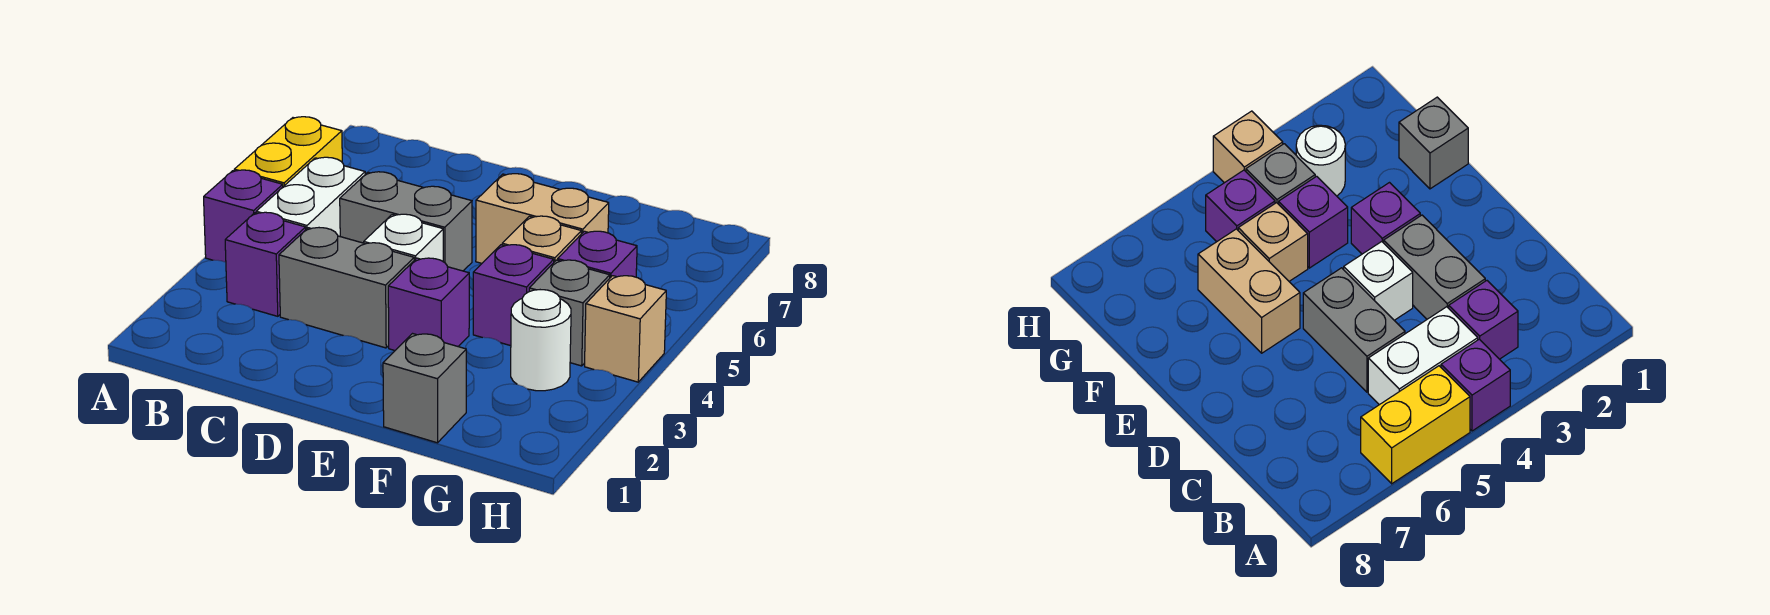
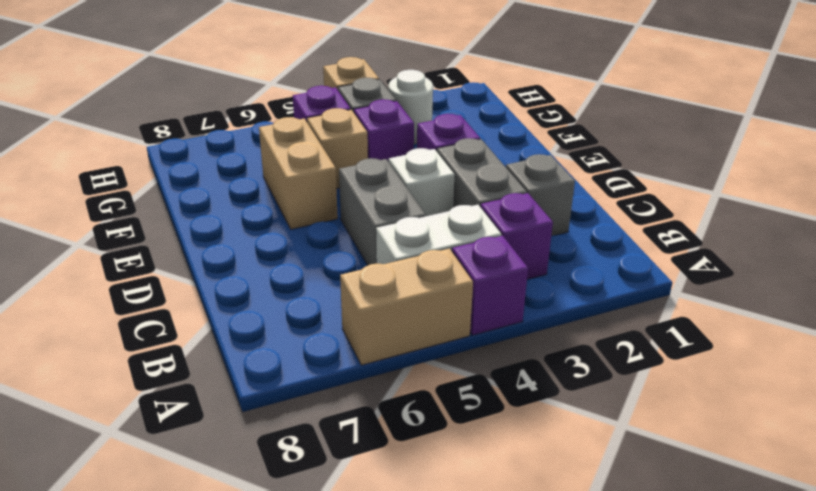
yellow 1x2 brick [234,117,342,187] -> tan 1x2 brick [340,249,473,365]
grey 1x1 brick [383,334,466,443] -> grey 1x1 brick moved to [506,154,575,236]

